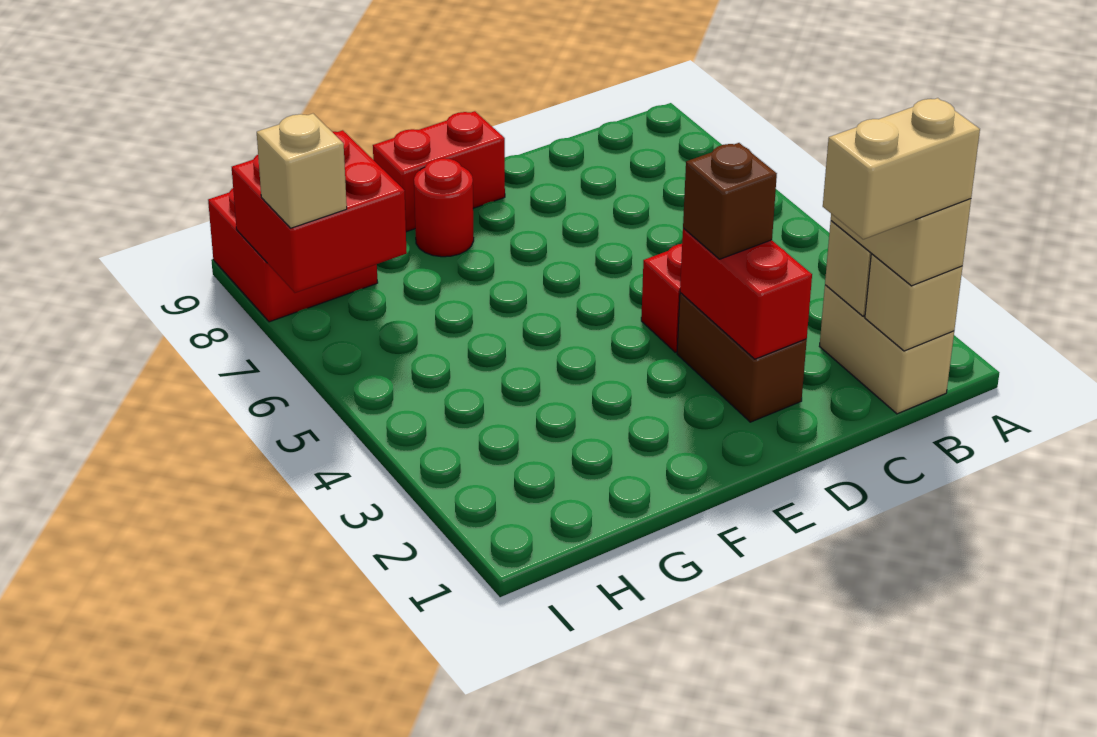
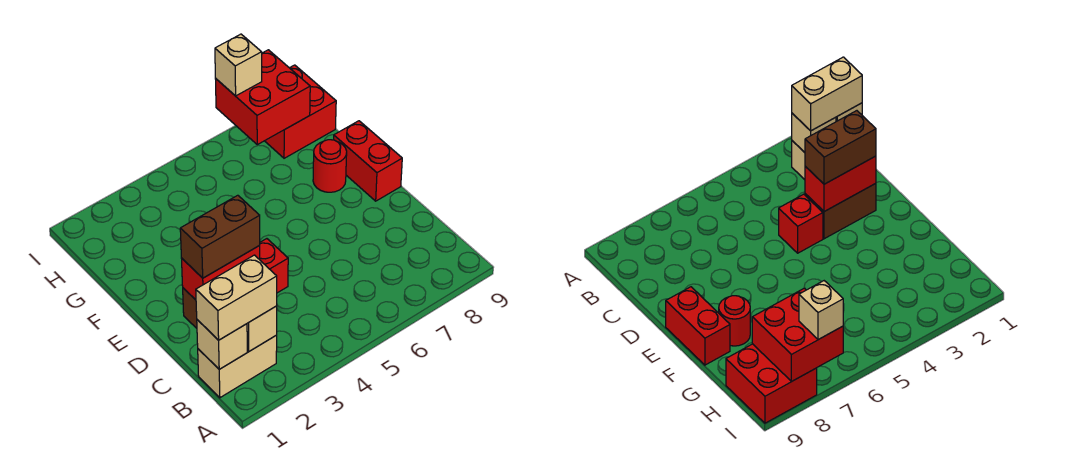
tan 1x2 brick [823,98,980,239] -> none
brown 1x1 brick [683,143,777,259] -> brown 1x2 brick [180,195,260,278]

